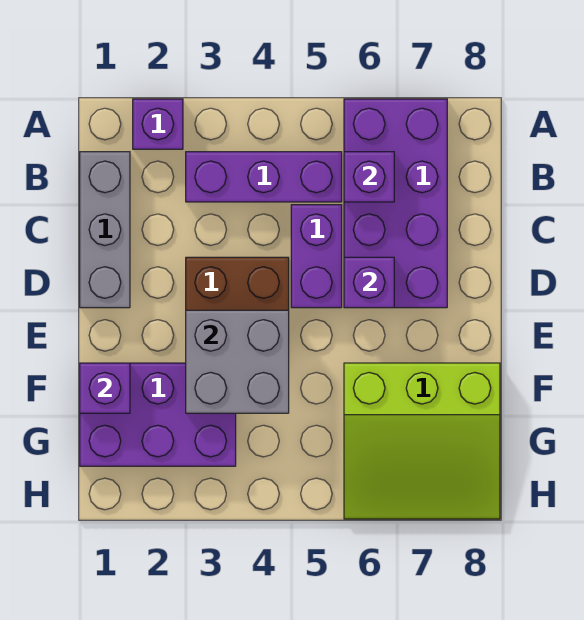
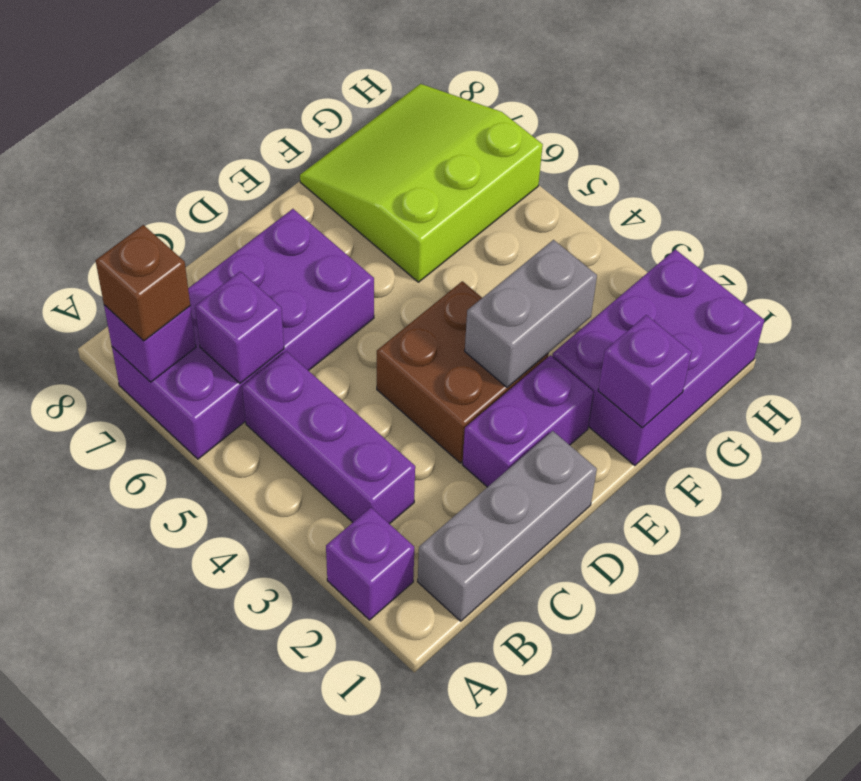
none -> brown 1x1 brick [96,225,190,341]
purple 1x2 brick [291,205,342,308] -> purple 1x2 brick moved to [463,355,594,487]
purple 1x1 brick [344,257,394,308] -> purple 1x1 brick moved to [104,305,196,382]
grey 2x2 brick [186,310,289,413] -> grey 1x2 brick [465,240,597,387]
purple 2x3 brick [80,363,236,466] -> purple 2x3 brick turned to [552,249,764,466]
lime 3x3 slope [344,363,500,519] -> lime 3x3 slope turned to [300,84,543,282]

